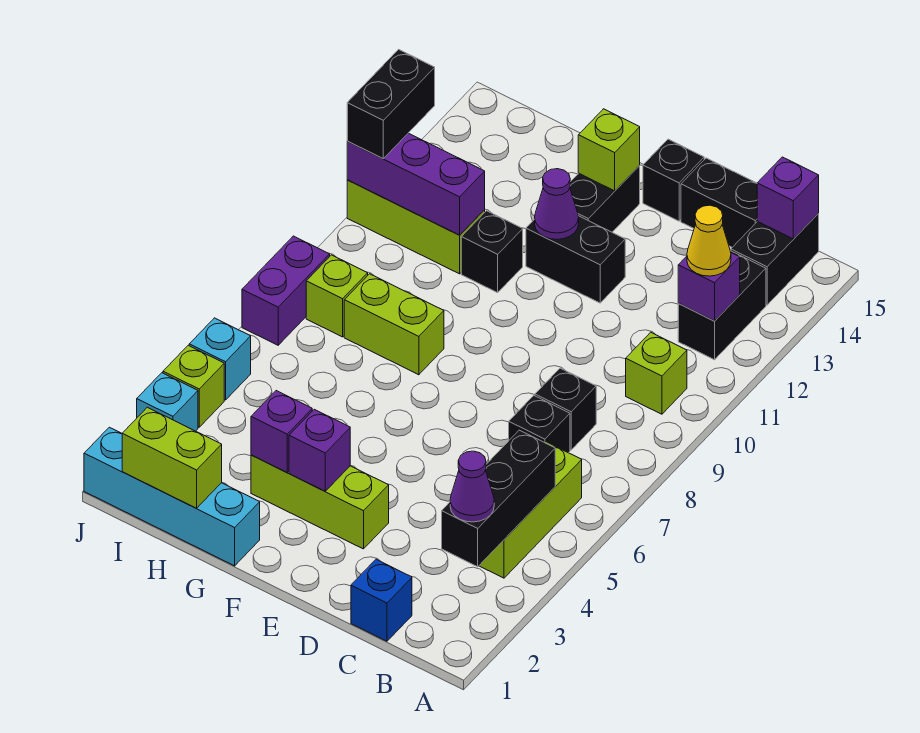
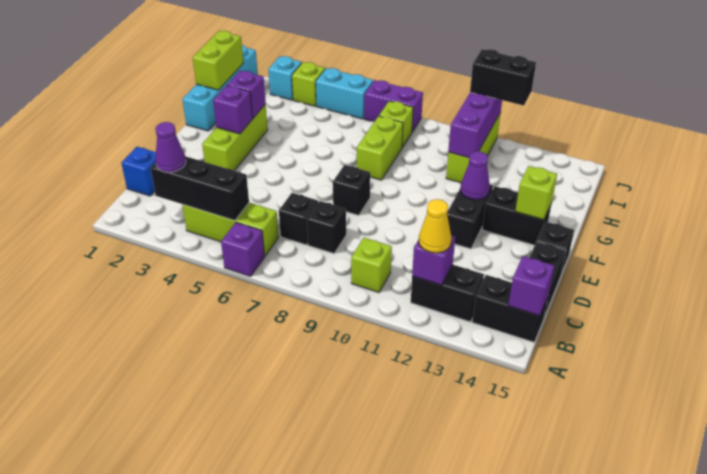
none -> purple 1x1 brick [221,223,265,276]
black 1x1 brick [461,211,523,293] -> black 1x1 brick moved to [333,165,370,215]
cyan 1x1 brick [189,318,251,400] -> cyan 1x2 brick [316,68,373,119]

